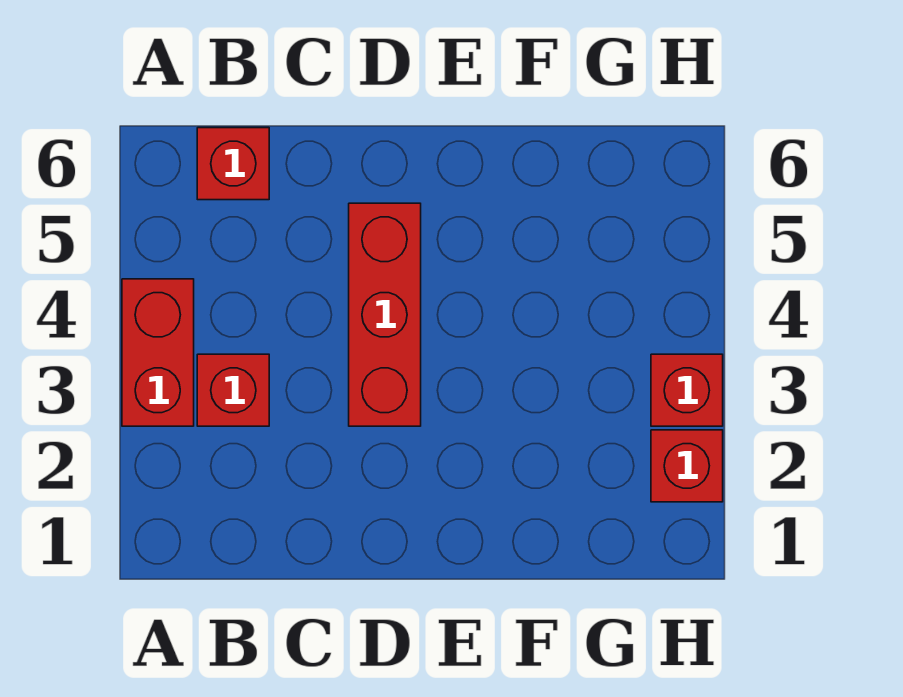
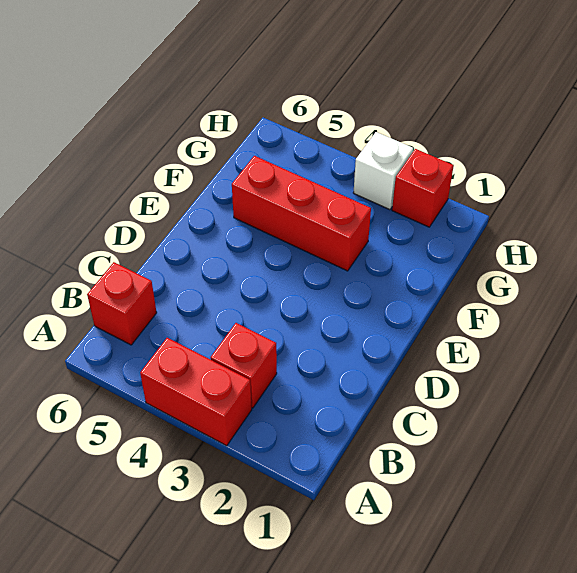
red 1x3 brick [349,203,421,426] -> red 1x3 brick moved to [232,156,371,271]
red 1x1 brick [651,354,723,426] -> white 1x1 brick [353,132,413,210]

